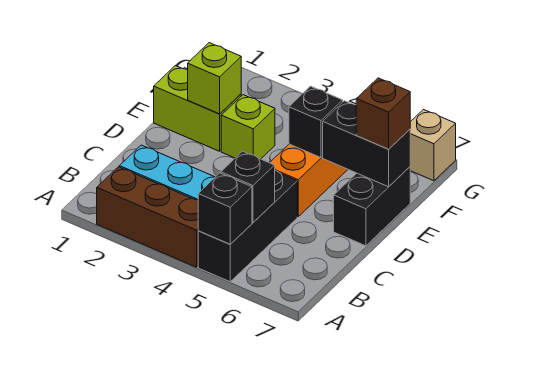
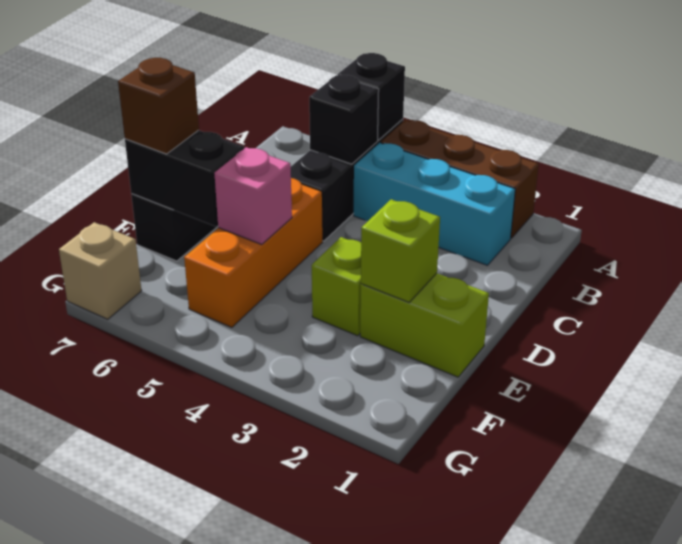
black 1x1 brick [289,86,343,158] -> pink 1x1 brick [214,147,292,245]

